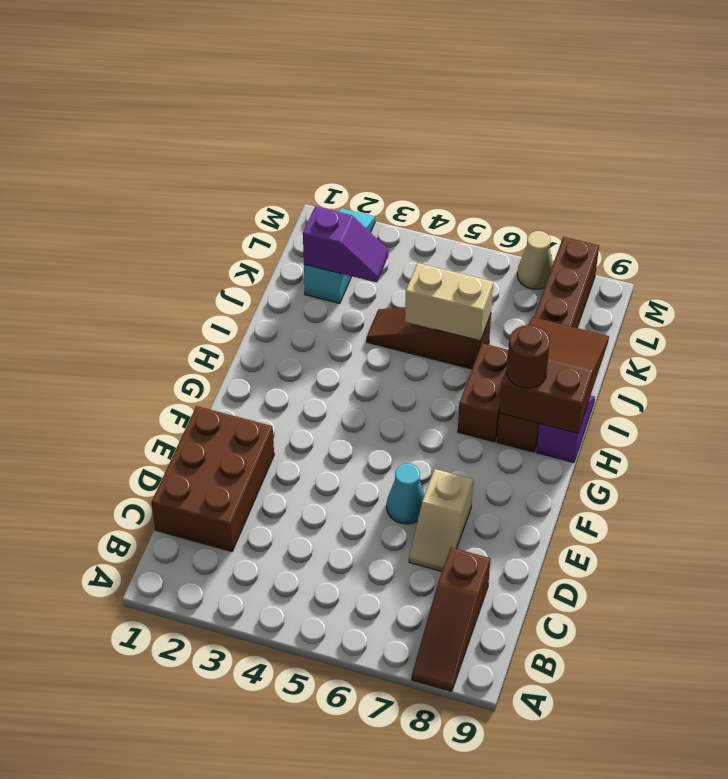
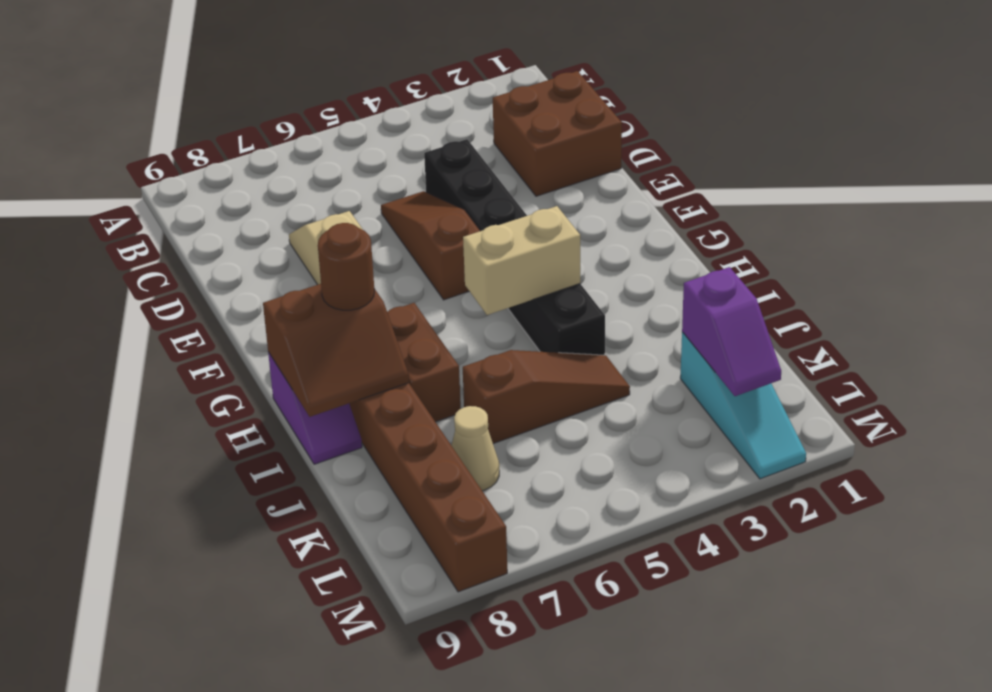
brown 1x3 slope [412,548,491,691] -> brown 1x3 slope moved to [381,191,480,300]
brown 2x3 brick [151,406,274,551] -> brown 2x2 brick [493,71,622,196]
none -> black 1x6 brick [424,139,605,355]
cyan 1x1 cone [387,464,424,524] -> none
brown 2x3 slope [499,317,609,433] -> brown 2x2 slope [263,284,409,417]
tan 1x2 brick [405,263,493,341] -> tan 1x2 brick moved to [463,206,580,315]
purple 1x2 slope [303,206,389,282] -> purple 1x2 slope turned to [682,267,781,396]
tan 1x1 cone [517,231,553,289] -> tan 1x1 cone moved to [451,406,499,491]

